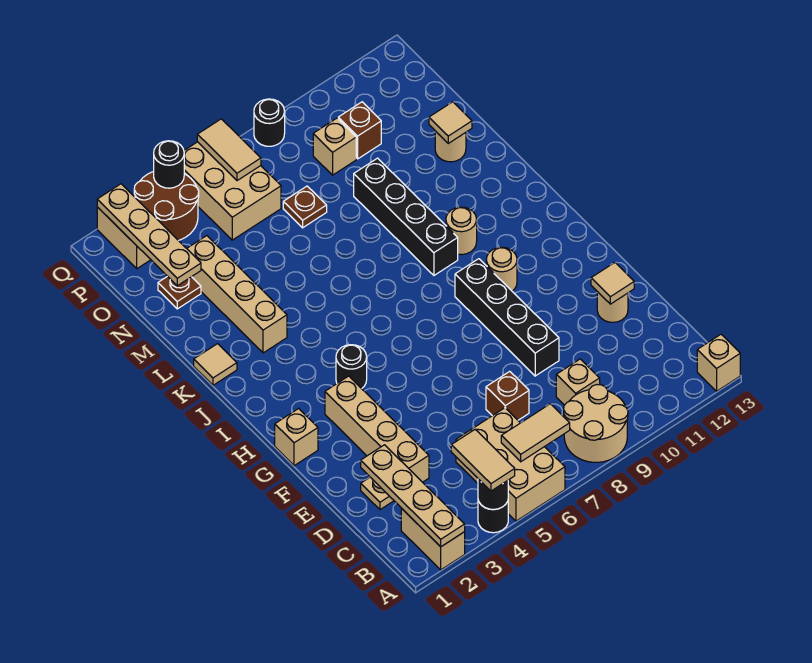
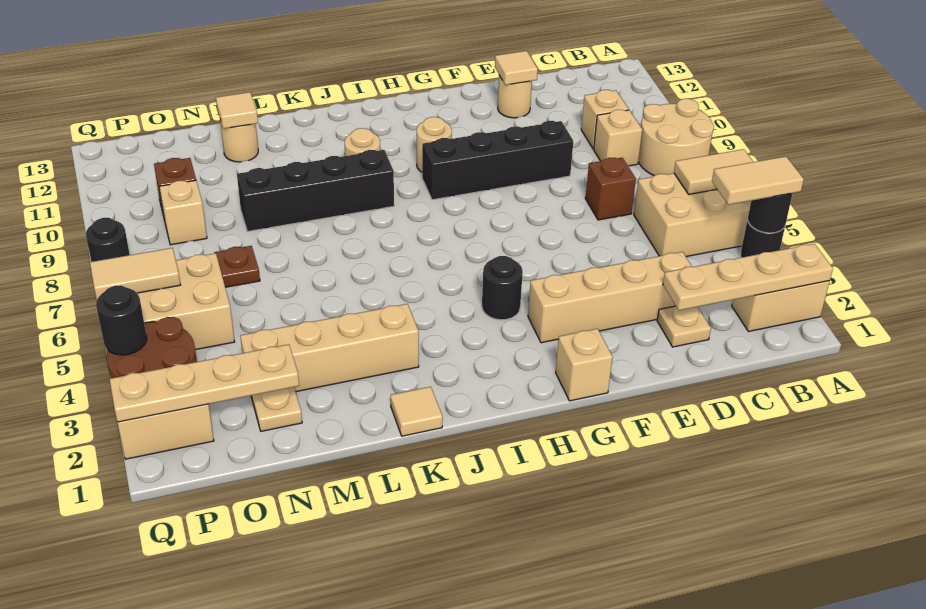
tan 1x1 brick [697,334,740,391] -> tan 1x1 brick moved to [581,90,629,149]
tan 1x2 tile [501,404,570,462] -> tan 1x2 tile turned to [674,149,753,194]
brown 1x1 plate [158,276,201,309] -> tan 1x1 plate [252,387,302,431]

